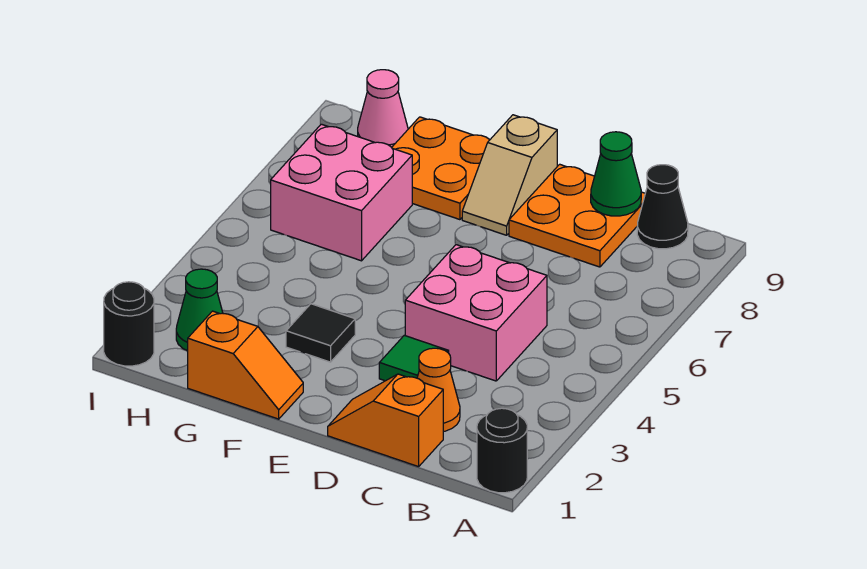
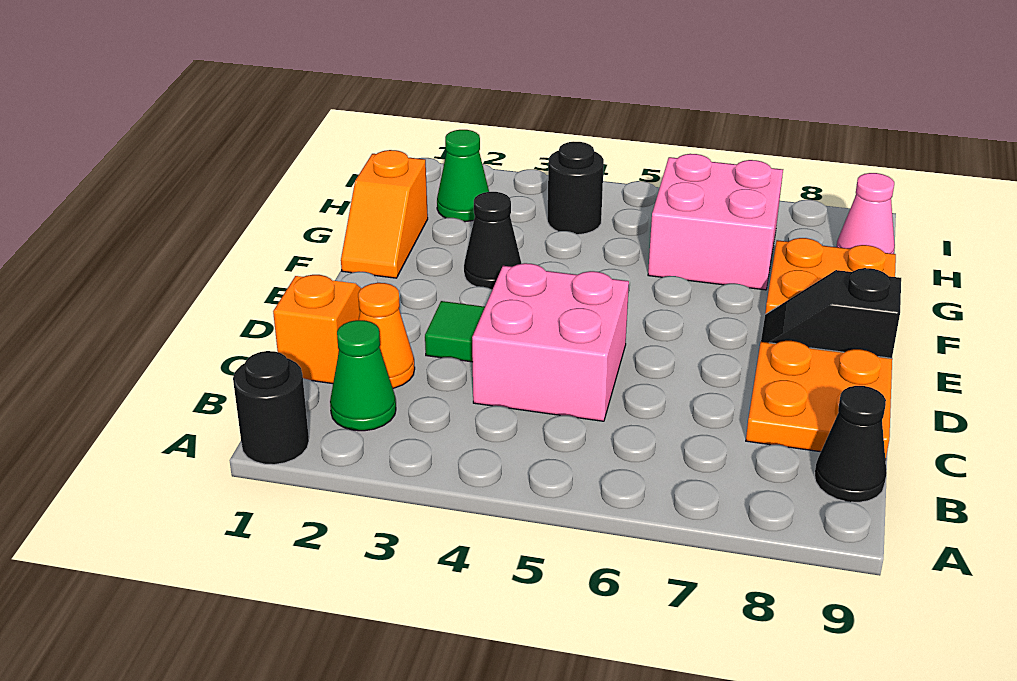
green 1x1 cone [591,132,641,216] -> green 1x1 cone moved to [330,320,396,431]
tan 1x2 slope [462,115,557,235] -> black 1x2 slope [761,268,901,358]
black 1x1 tile [286,304,355,362] -> black 1x1 cone [464,192,521,290]
black 1x1 round brick [104,282,154,366] -> black 1x1 round brick moved to [547,142,604,235]

